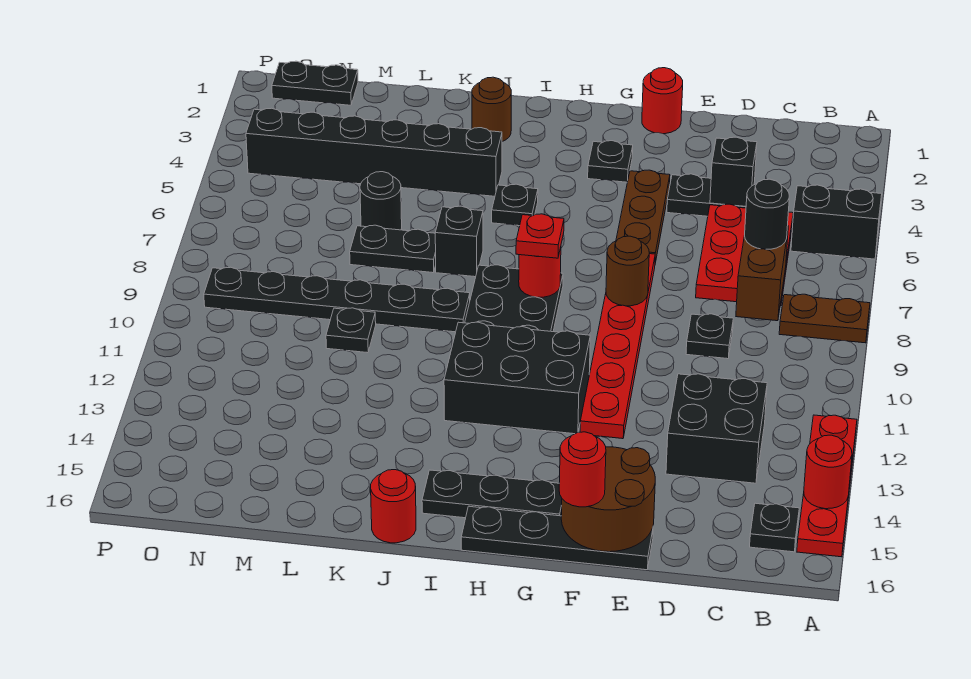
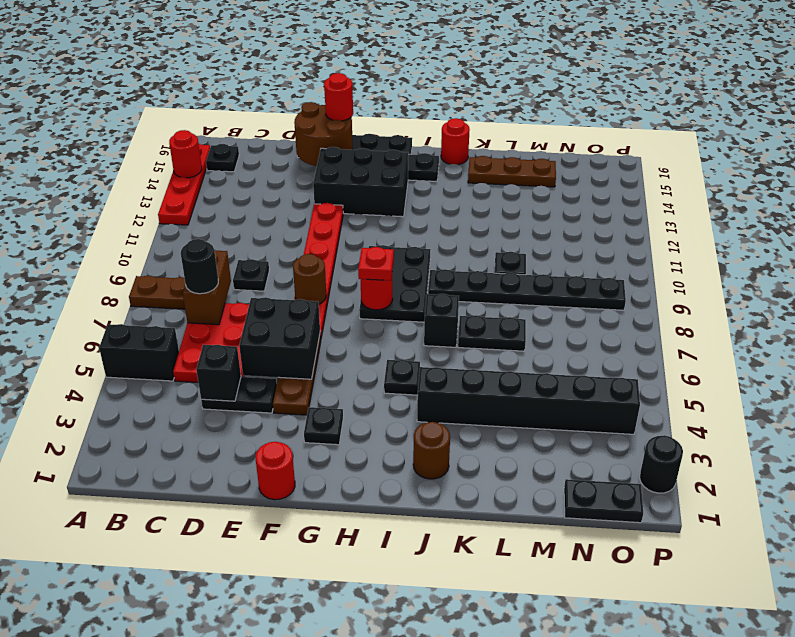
black 2x2 brick [666,374,767,483] -> black 2x2 brick moved to [239,297,320,379]
black 2x3 brick [444,322,590,434] -> black 2x3 brick moved to [313,147,408,217]
none -> brown 1x3 plate [468,156,556,187]
black 1x1 round brick [360,172,402,230] -> black 1x1 round brick moved to [640,435,683,493]

